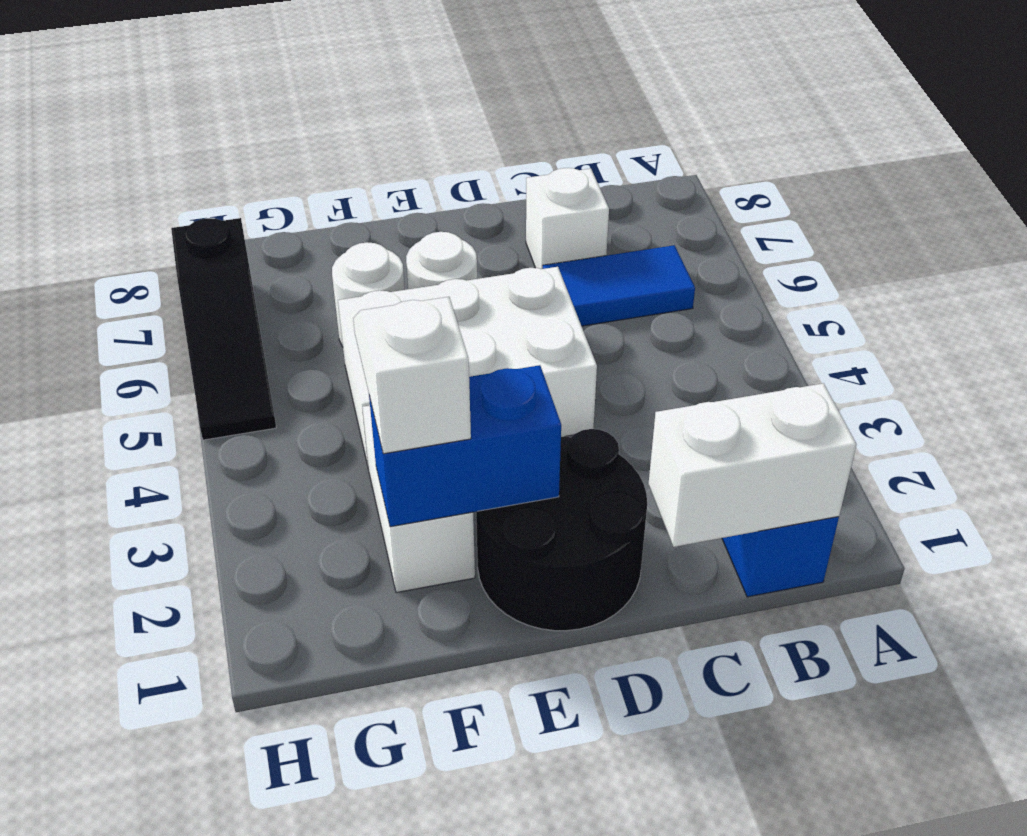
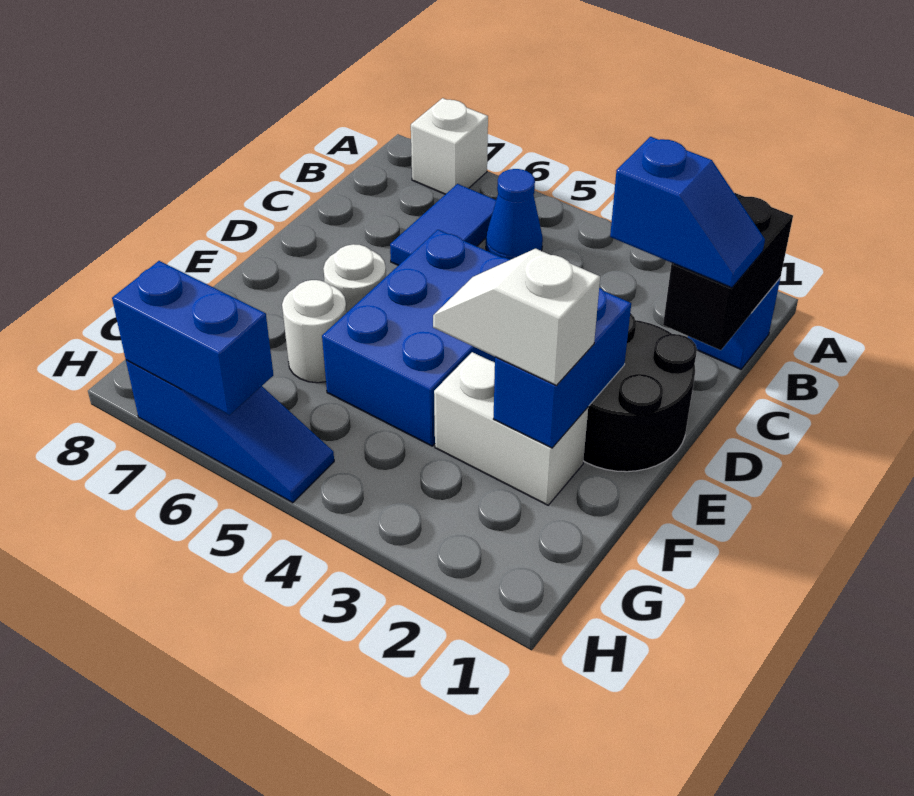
white 1x2 brick [649,383,856,547] -> black 1x2 brick [663,193,793,350]
none -> blue 1x1 cone [486,169,543,260]
none -> blue 1x2 slope [610,137,765,288]
white 1x1 brick [526,168,609,269] -> white 1x1 brick moved to [411,98,488,194]
white 2x3 brick [338,267,597,470] -> blue 2x3 brick [322,230,510,446]
black 1x3 slope [171,218,276,440] -> blue 1x3 slope [126,360,334,503]
none -> blue 1x2 brick [112,261,273,415]

